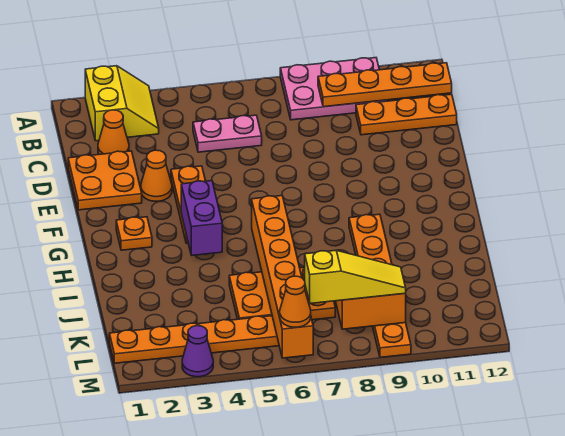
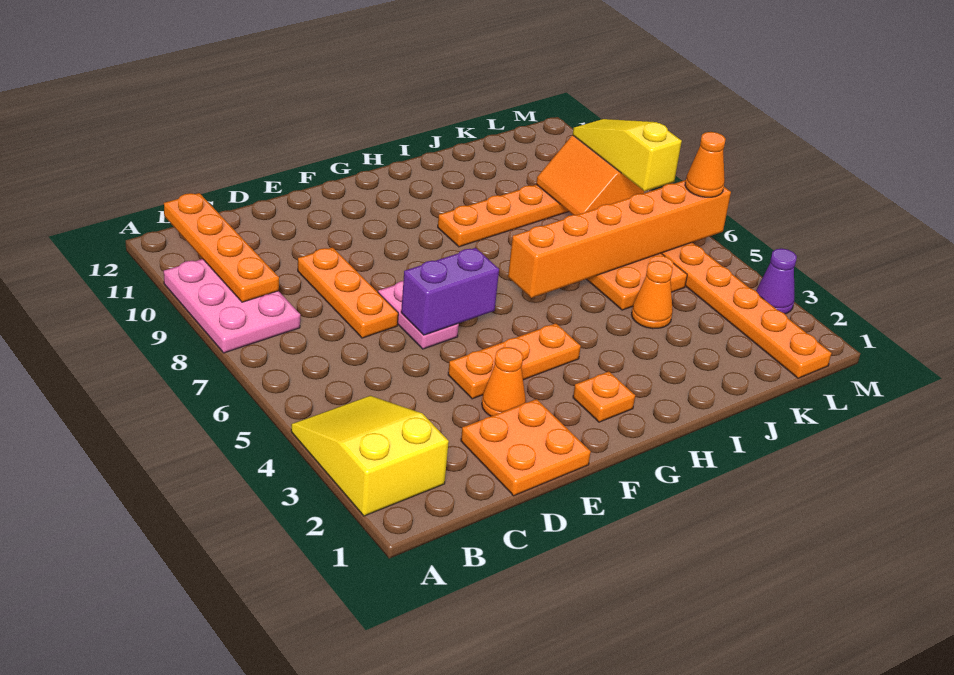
yellow 2x2 slope [85,66,159,141] -> yellow 2x3 slope [291,396,449,516]
orange 1x1 cone [98,110,129,154] -> orange 1x1 cone moved to [631,261,673,329]
pink 1x2 plate [193,115,262,152] -> pink 1x2 plate moved to [378,281,459,349]
orange 1x3 plate [356,94,457,135] -> orange 1x3 plate moved to [298,247,398,338]
purple 1x2 brick [181,181,222,255] -> purple 1x2 brick moved to [401,248,499,335]

